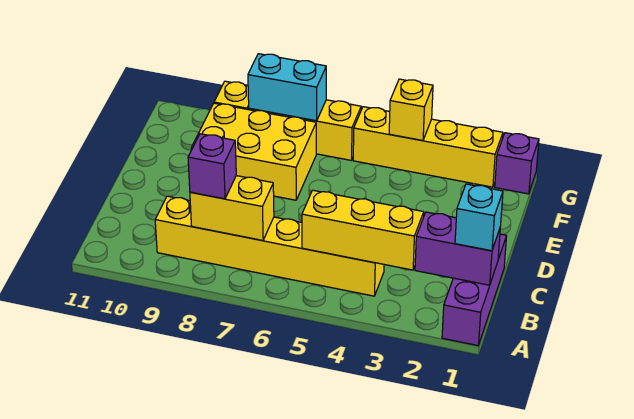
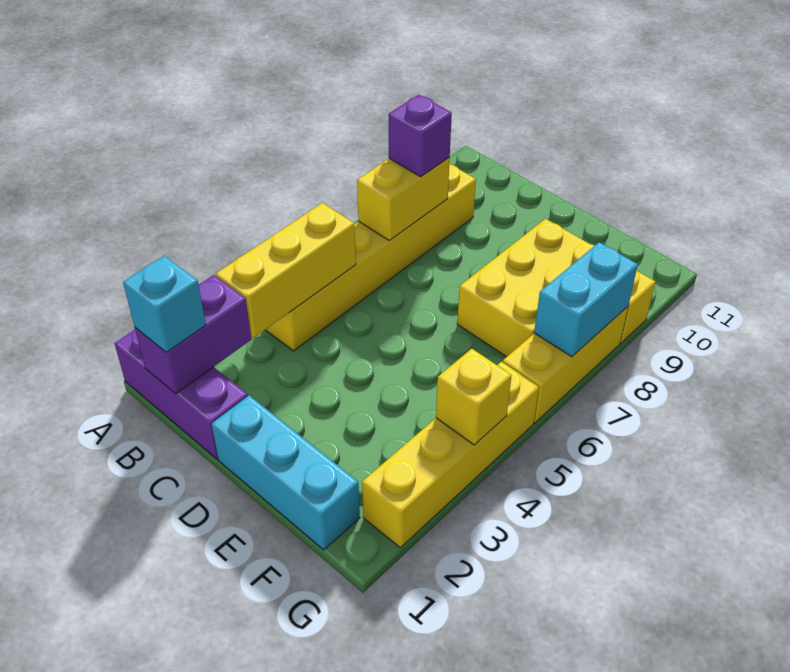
none -> cyan 1x3 brick [211,396,360,550]
purple 1x1 brick [495,133,539,194] -> none

